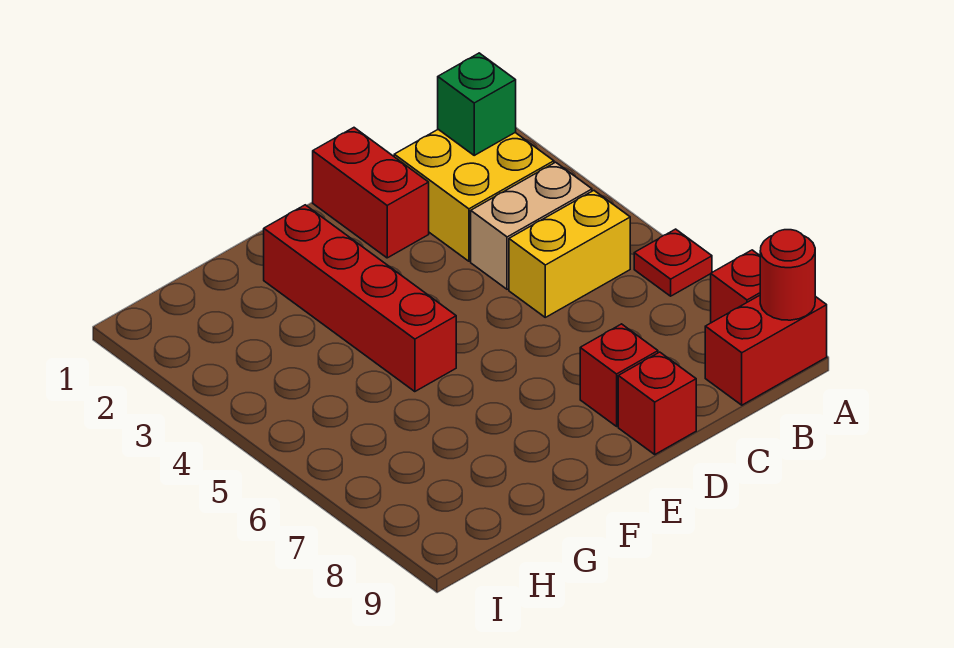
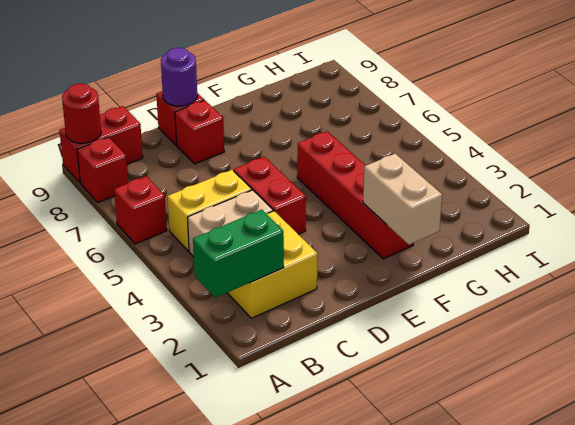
red 1x1 plate [634,229,712,296] -> red 1x1 brick [114,176,167,244]
green 1x1 brick [438,53,516,155] -> green 1x2 brick [193,210,284,298]
red 1x2 brick [313,128,429,258] -> red 1x2 brick moved to [234,157,306,234]
none -> purple 1x1 round brick [161,48,197,106]
none -> tan 1x2 brick [363,154,442,245]

